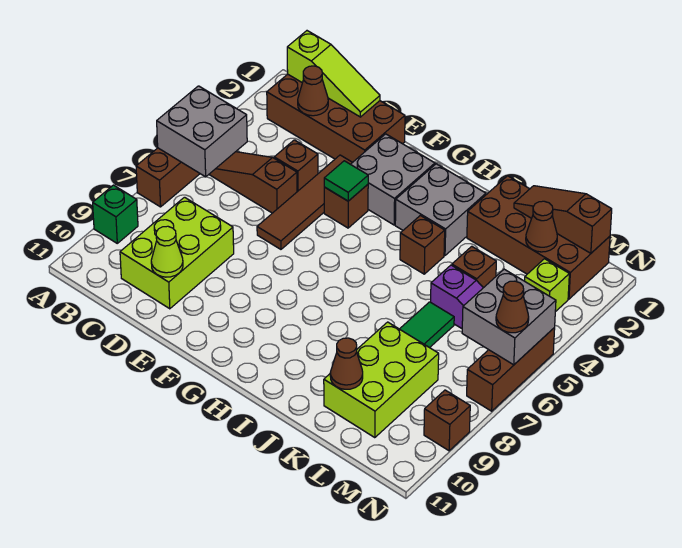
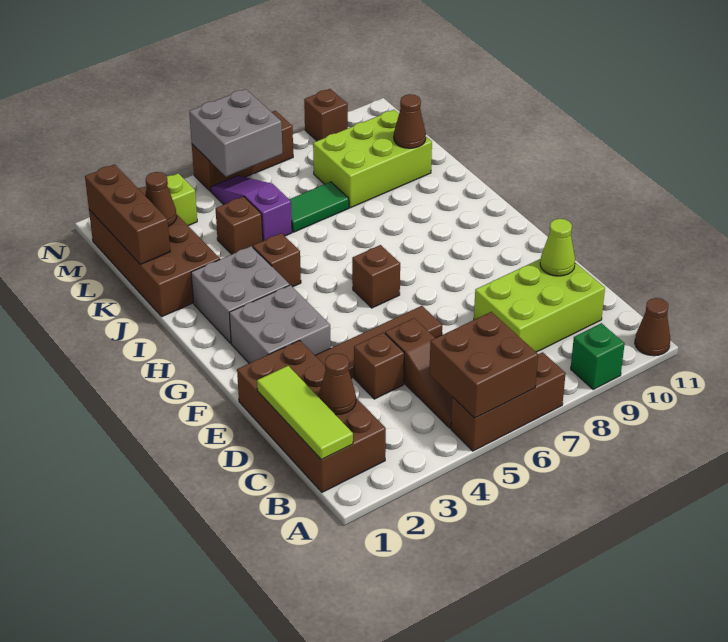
grey 2x2 brick [157,86,247,177] -> brown 2x2 brick [429,312,538,418]
lime 1x3 slope [287,31,380,117] -> lime 1x3 tile [257,366,353,460]
brown 1x1 brick [324,185,368,228] -> brown 1x1 brick moved to [352,245,400,308]
green 1x1 tile [324,161,368,201] -> none
brown 1x3 slope [514,186,612,253] -> brown 1x3 brick [85,165,170,264]
brown 1x1 cone [496,281,529,333] -> brown 1x1 cone moved to [635,298,670,356]

